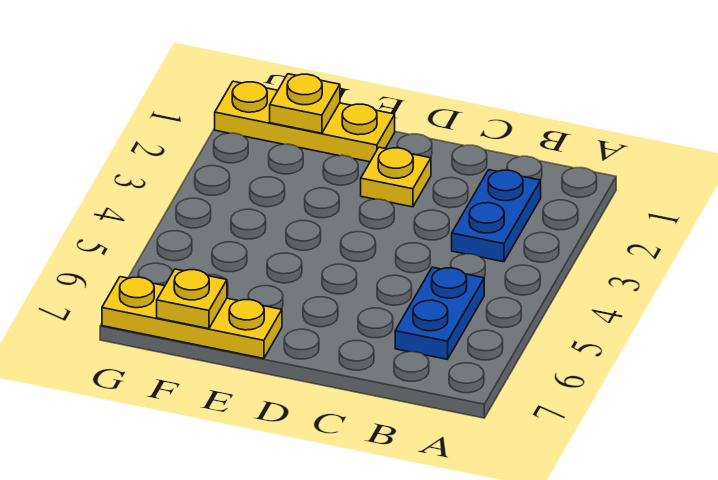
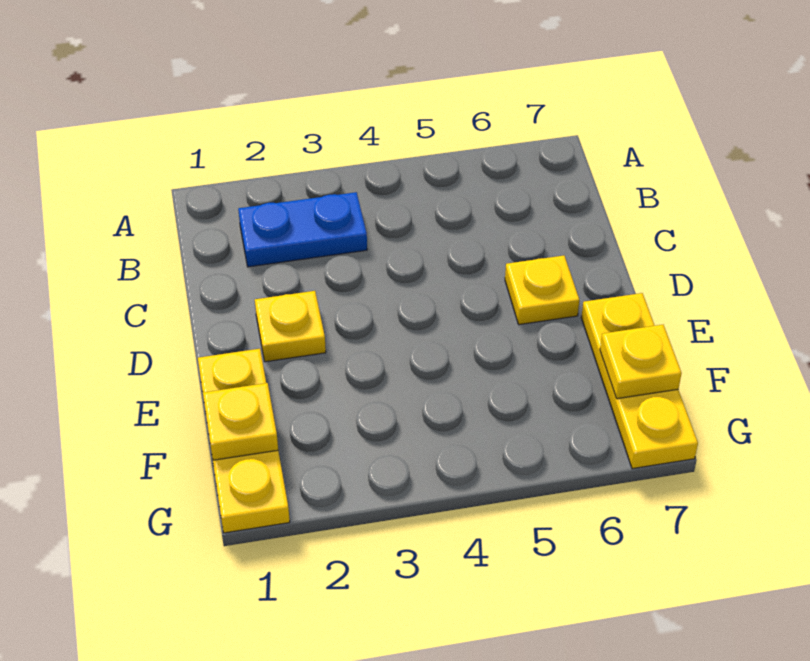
blue 1x2 plate [395,267,484,359] -> none
none -> yellow 1x1 plate [505,256,579,325]

